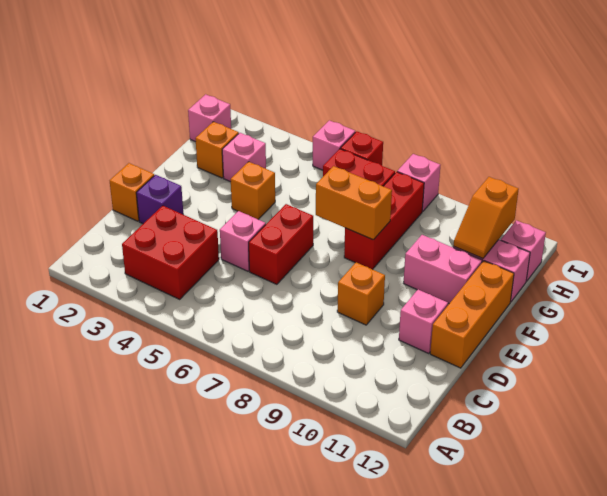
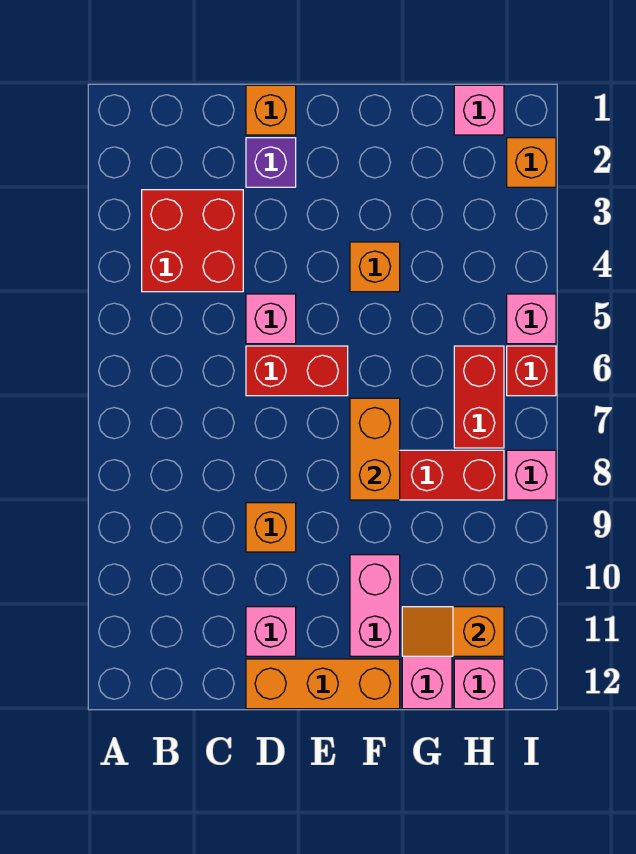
orange 1x1 brick [195,122,239,178] -> orange 1x1 brick moved to [507,138,556,187]
pink 1x1 brick [222,133,266,182] -> none

